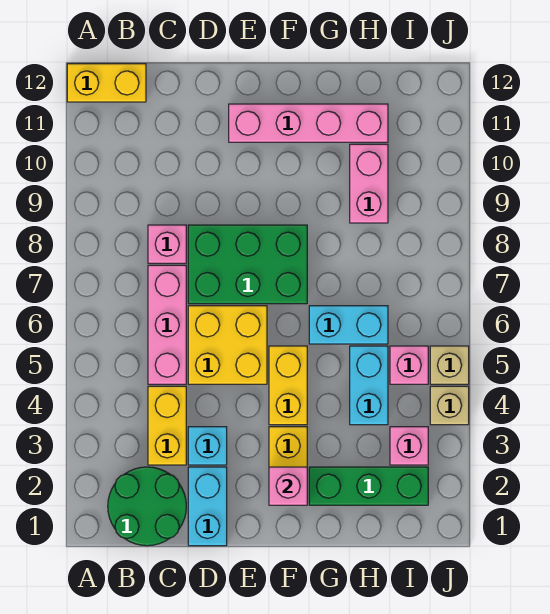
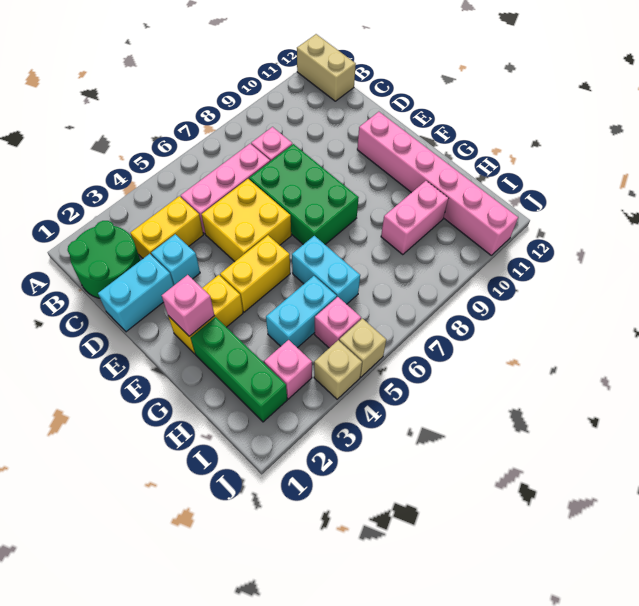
yellow 1x2 brick [67,64,146,102] -> tan 1x2 brick [297,34,356,101]
pink 1x4 brick [229,104,388,142] -> pink 1x6 brick [357,112,518,255]

